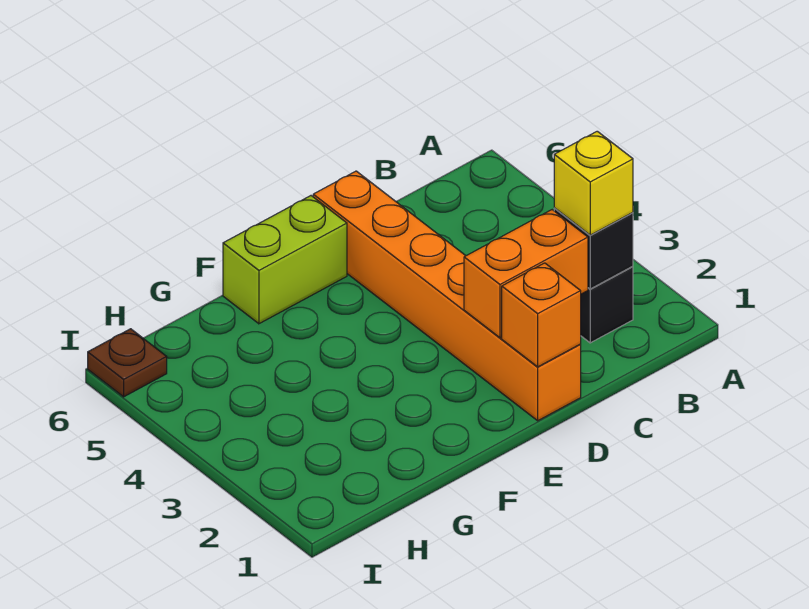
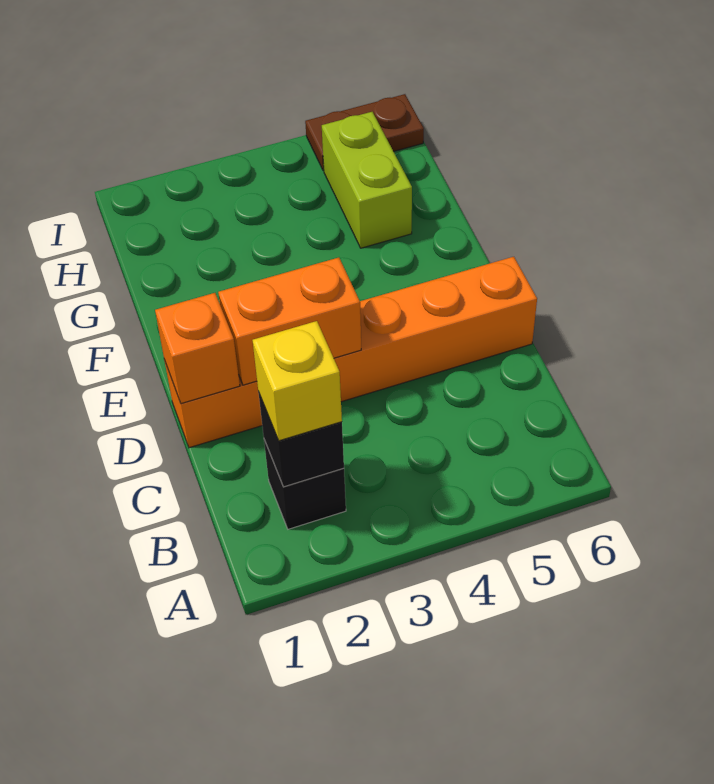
orange 1x2 brick [464,210,588,338] -> orange 1x2 brick turned to [218,258,361,385]
lime 1x2 brick [223,196,347,324] -> lime 1x2 brick moved to [322,112,412,248]
brown 1x1 plate [88,329,167,397] -> brown 1x2 plate [305,94,424,171]

